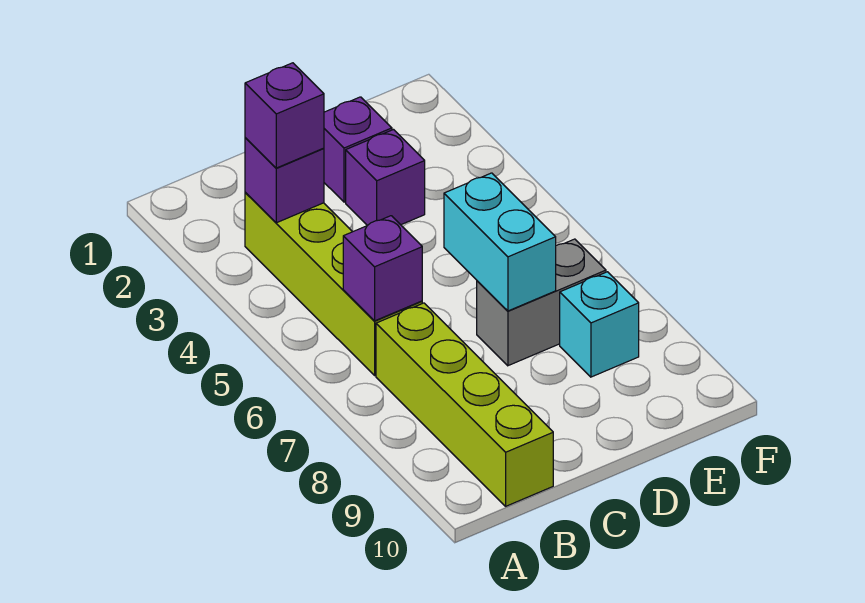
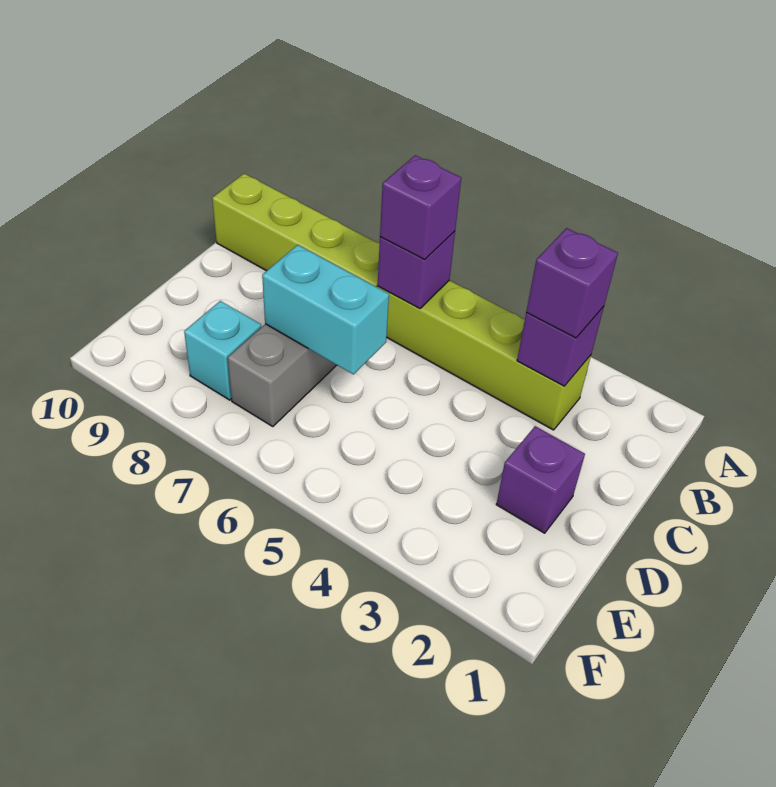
purple 1x1 brick [346,130,425,226] -> purple 1x1 brick moved to [380,155,461,259]

